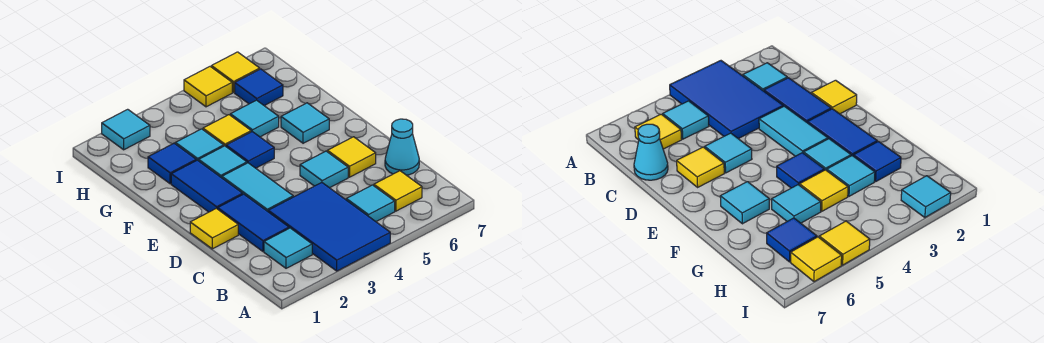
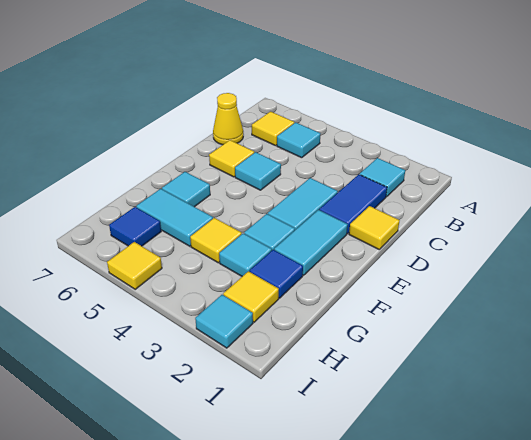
blue 2x3 tile [268,182,390,271] -> none
cyan 1x1 cone [385,119,419,175] -> yellow 1x1 cone [213,93,243,145]
blue 1x2 tile [171,160,243,212] -> cyan 1x2 tile [274,210,348,275]
blue 1x1 tile [226,132,274,168] -> none
cyan 1x1 tile [230,100,279,137] -> cyan 1x2 tile [136,189,213,246]
yellow 1x1 tile [211,52,260,92] -> yellow 1x1 tile moved to [223,271,279,322]

